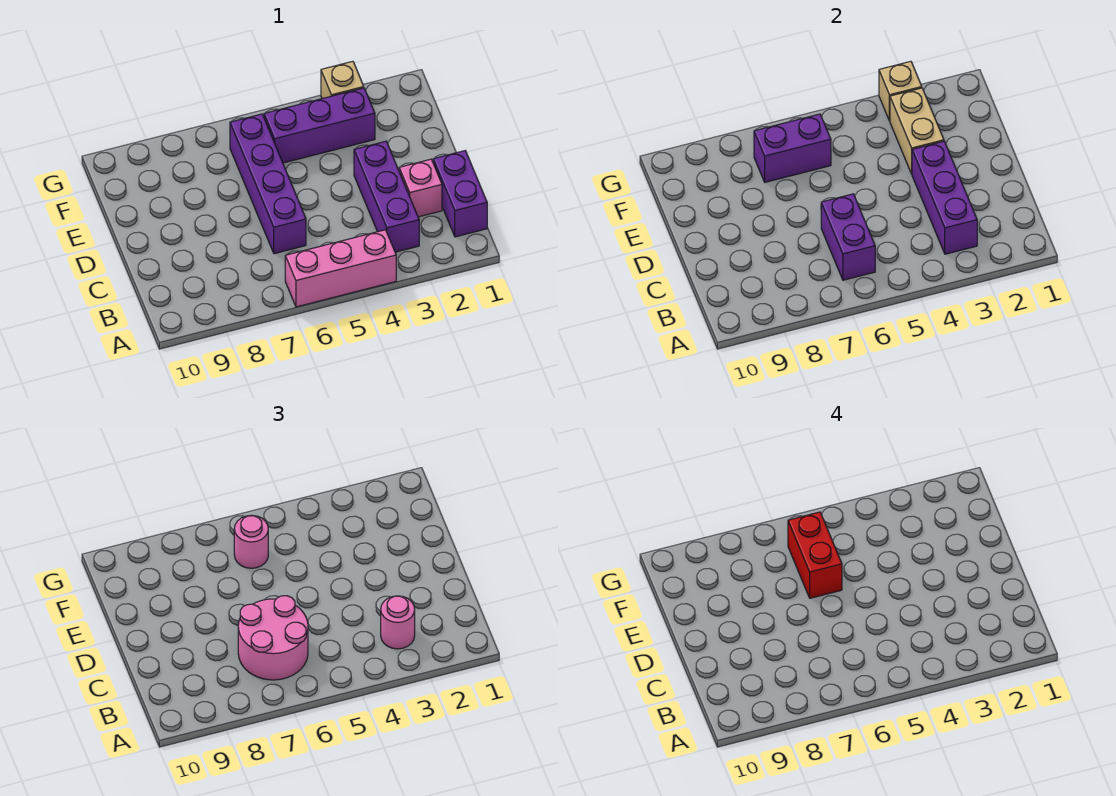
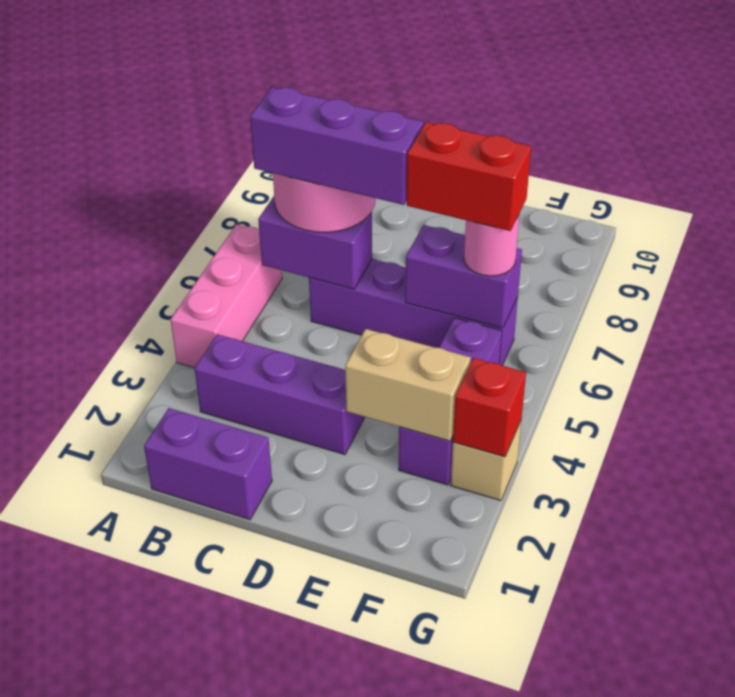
purple 1x3 brick [912,141,977,254] -> purple 1x3 brick moved to [250,87,423,205]
pink 1x1 round brick [381,596,415,649] -> none
pink 1x1 brick [399,159,442,217] -> none
purple 1x2 brick [754,114,831,182] -> purple 1x2 brick turned to [405,225,522,328]
tan 1x1 brick [879,61,922,121] -> red 1x1 brick [453,358,526,457]

